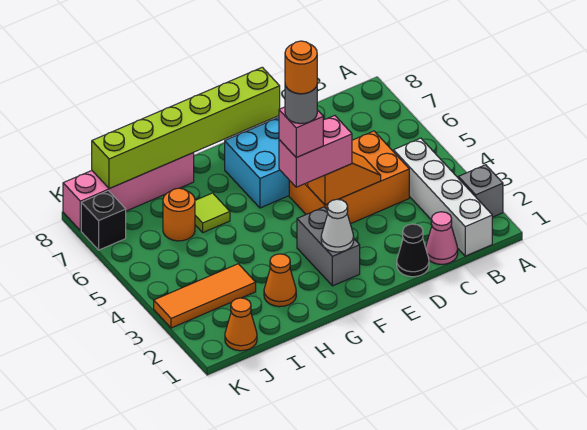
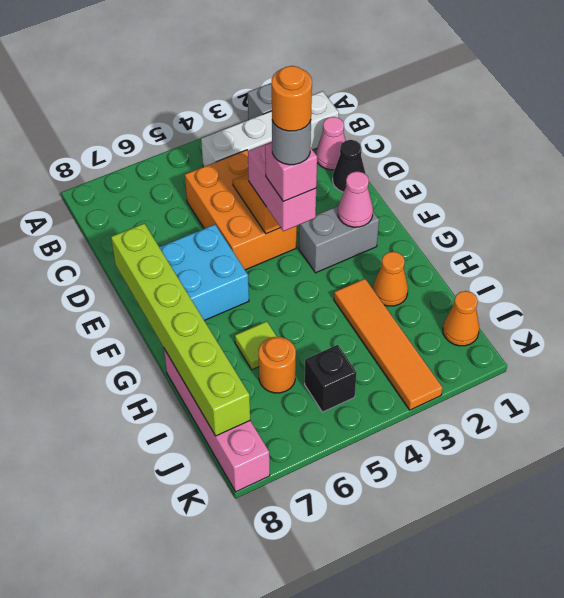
white 1x1 cone [321,199,354,252] -> pink 1x1 cone [338,171,373,227]
orange 1x3 tile [154,264,256,328] -> orange 1x4 tile [334,279,443,410]
black 1x1 brick [81,191,126,250] -> black 1x1 brick moved to [305,345,357,412]

